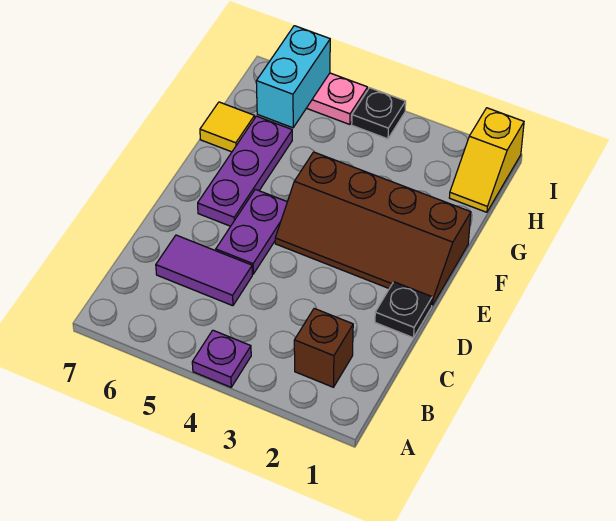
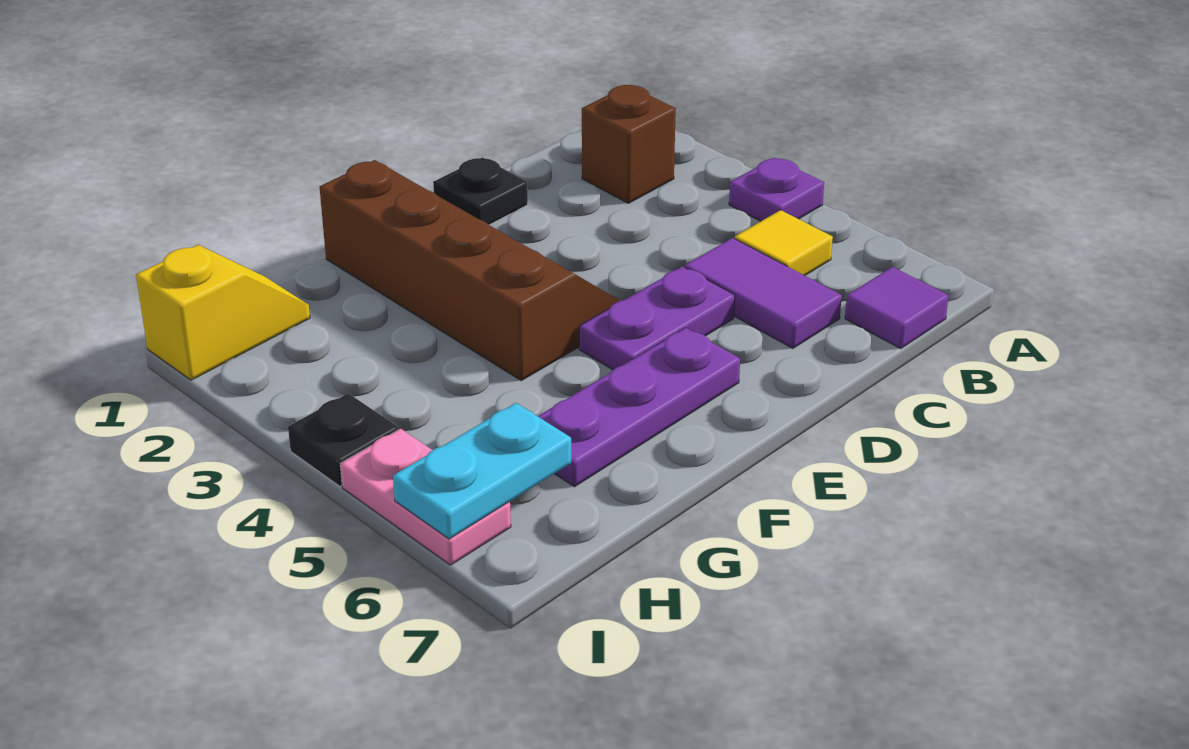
none -> purple 1x1 tile [845,267,949,349]
yellow 1x1 tile [200,102,255,152] -> yellow 1x1 tile moved to [735,210,833,276]
cyan 1x2 brick [256,26,330,128] -> cyan 1x2 plate [393,403,571,539]

